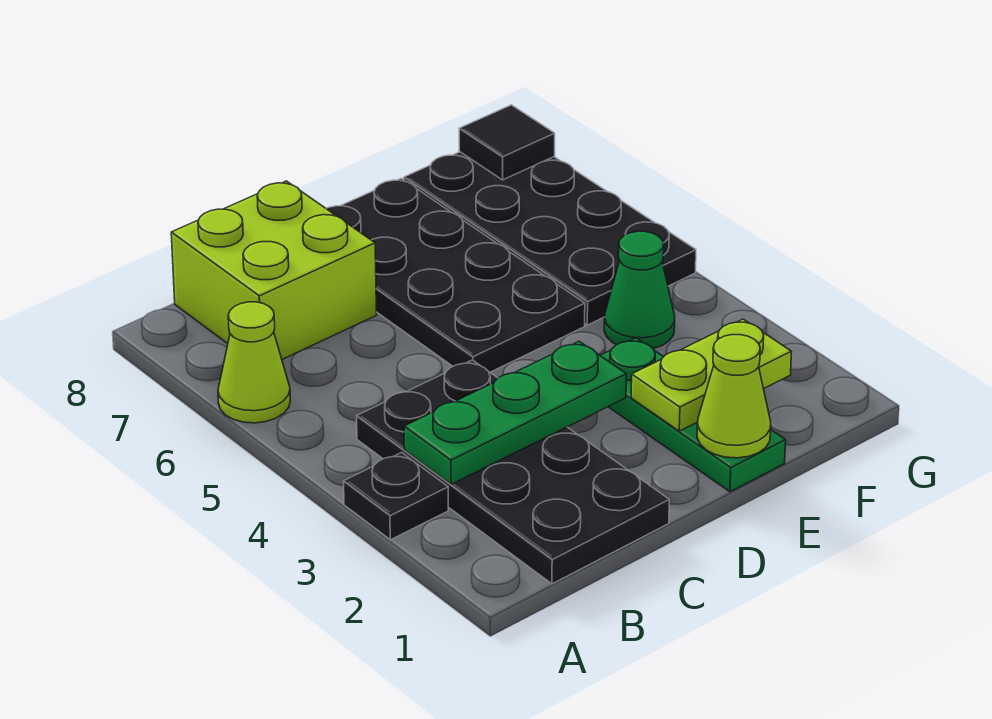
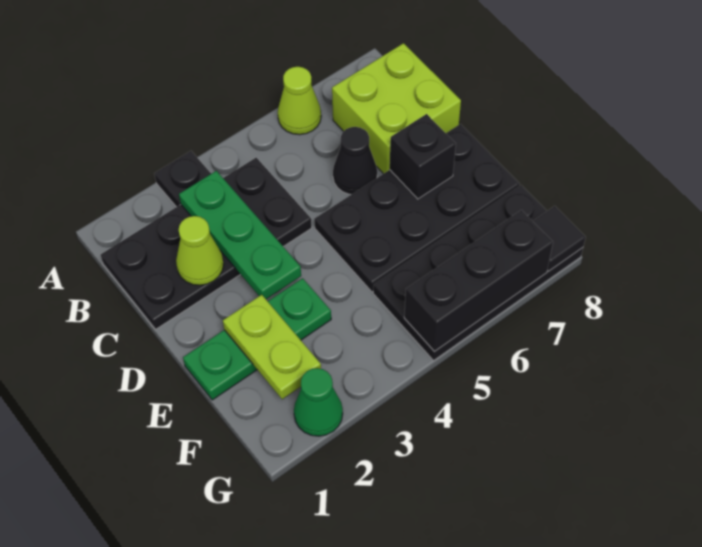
none -> black 1x1 cone [333,127,377,195]
none -> black 1x1 brick [390,114,456,199]
lime 1x1 cone [697,335,771,458] -> lime 1x1 cone moved to [176,216,224,285]
green 1x1 cone [604,231,675,349] -> green 1x1 cone moved to [294,368,343,436]
none -> black 1x3 brick [404,210,553,352]

